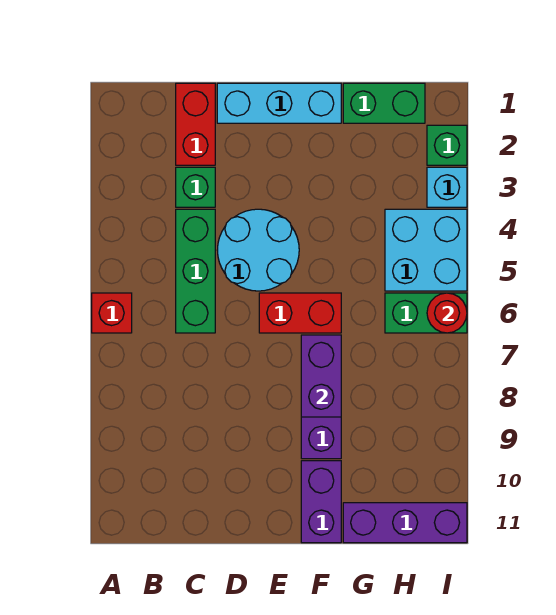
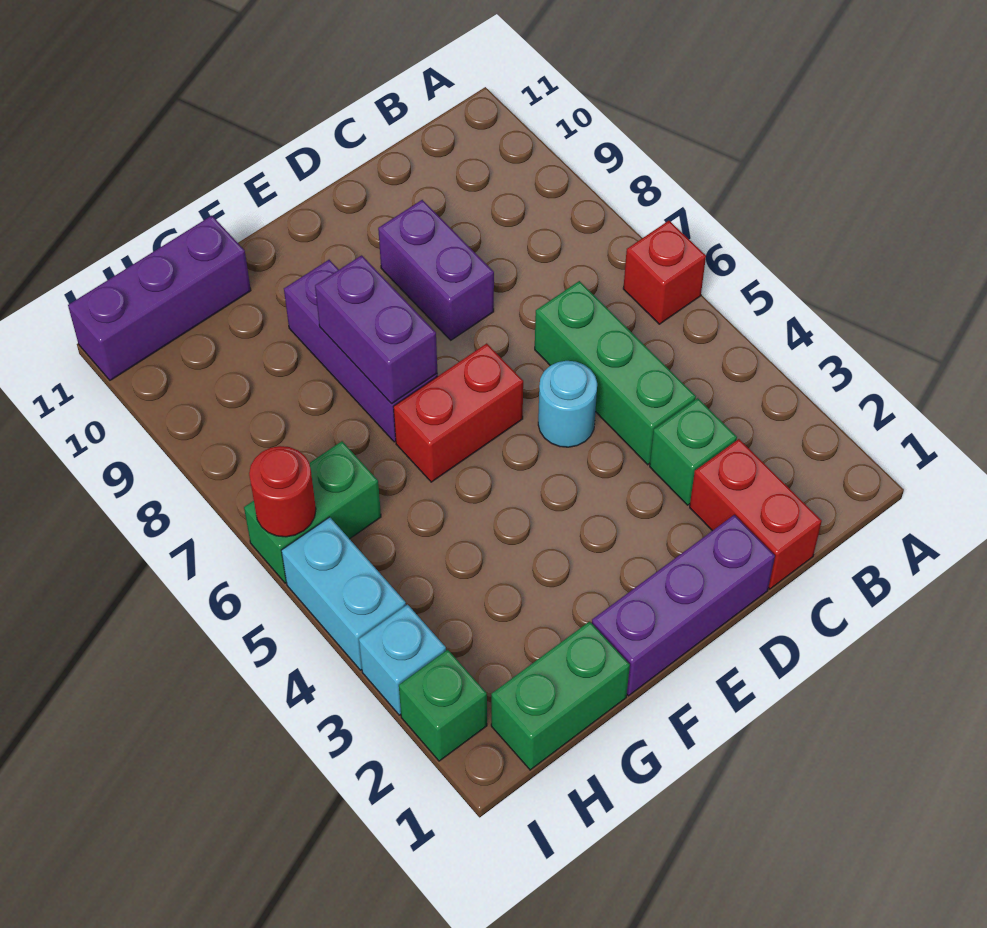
cyan 1x3 brick [217,83,341,123] -> purple 1x3 brick [592,515,775,696]
cyan 2x2 round brick [217,209,299,291] -> cyan 1x1 round brick [538,361,597,447]
purple 1x2 brick [301,461,341,543] -> purple 1x2 brick moved to [378,200,494,340]
cyan 2x2 brick [385,209,467,291] -> cyan 1x2 brick [281,517,406,670]

